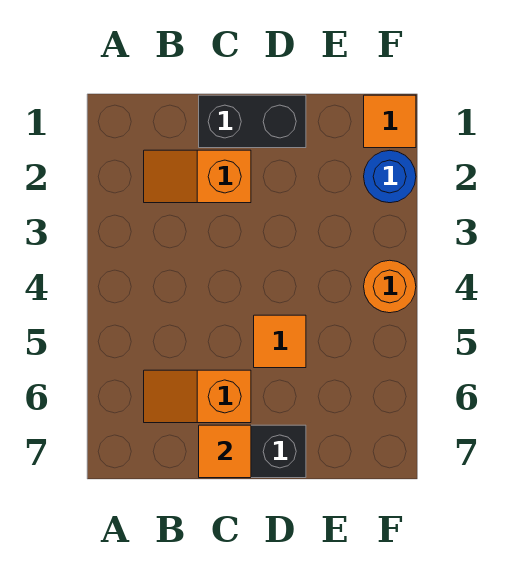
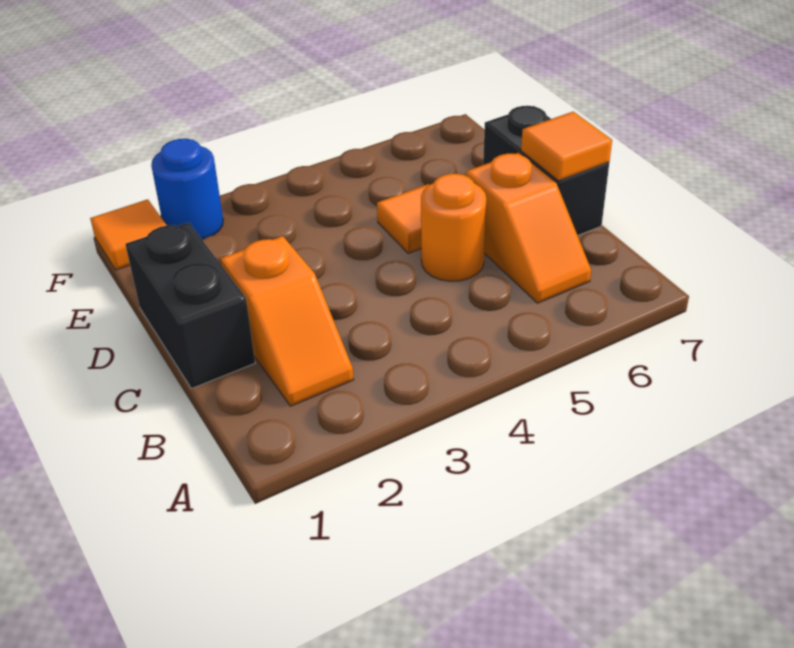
orange 1x1 round brick [364,260,416,313] -> orange 1x1 round brick moved to [421,174,486,281]

